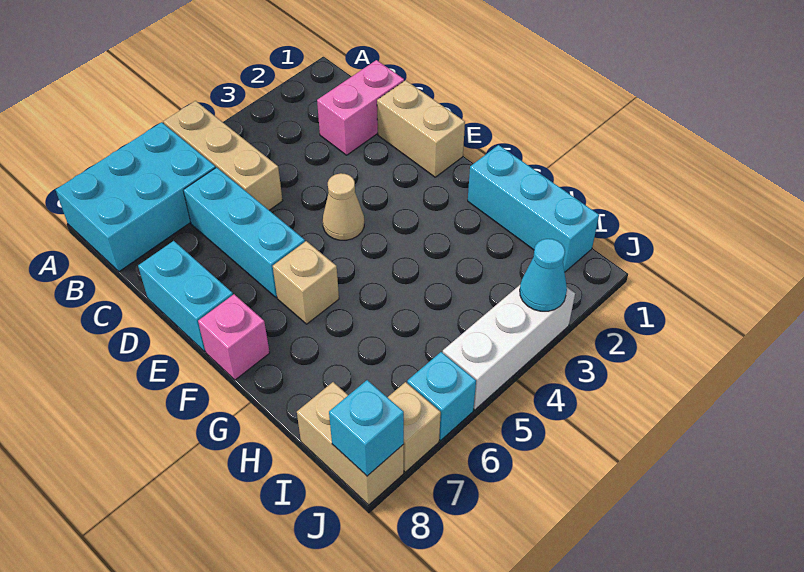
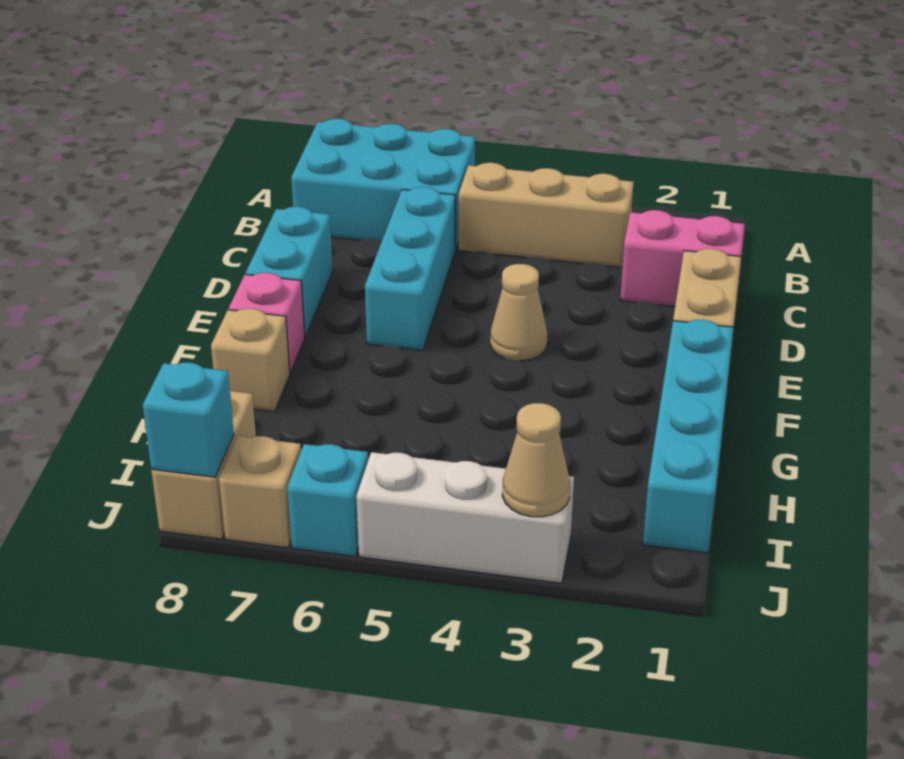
tan 1x3 brick [164,101,283,210] -> tan 1x3 brick turned to [458,163,634,267]
tan 1x1 brick [273,241,339,324] -> tan 1x1 brick moved to [211,309,290,412]
cyan 1x3 brick [468,145,599,272] -> cyan 1x4 brick [643,320,733,553]
cyan 1x1 cone [520,239,567,311] -> tan 1x1 cone [502,403,570,517]

